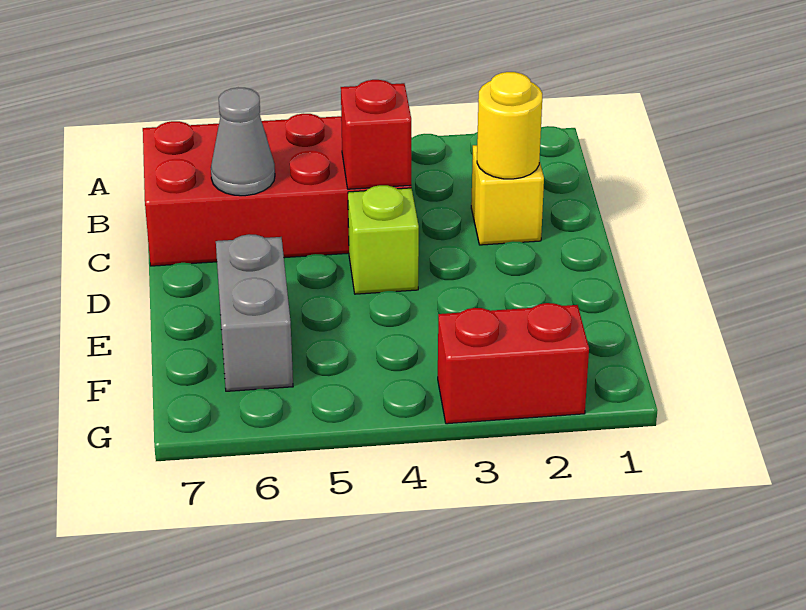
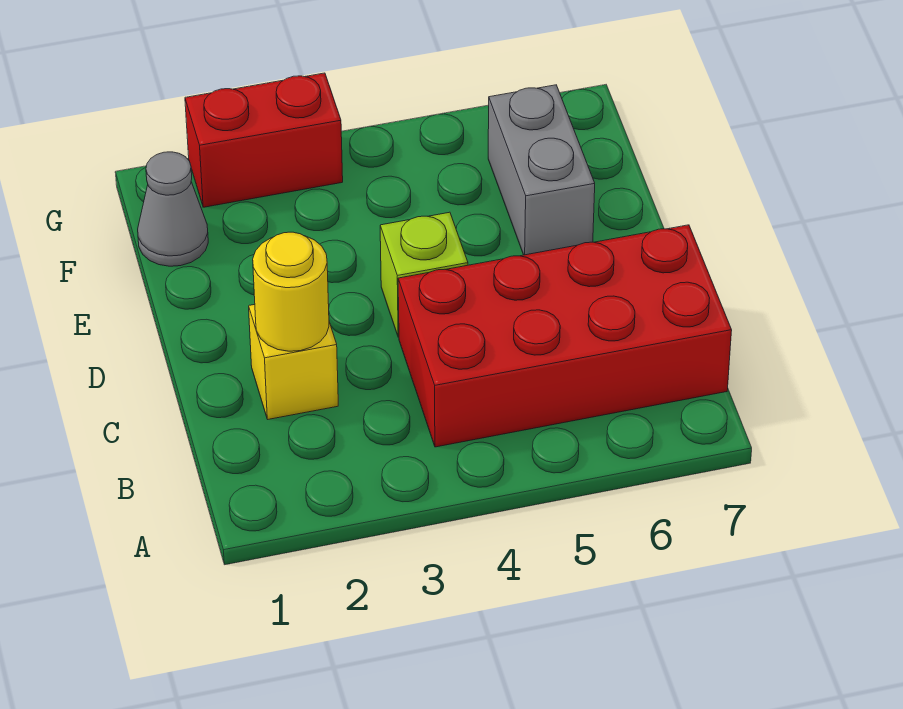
red 1x1 brick [341,80,411,189] -> none
grey 1x1 cone [211,88,275,196] -> grey 1x1 cone moved to [138,152,208,266]

